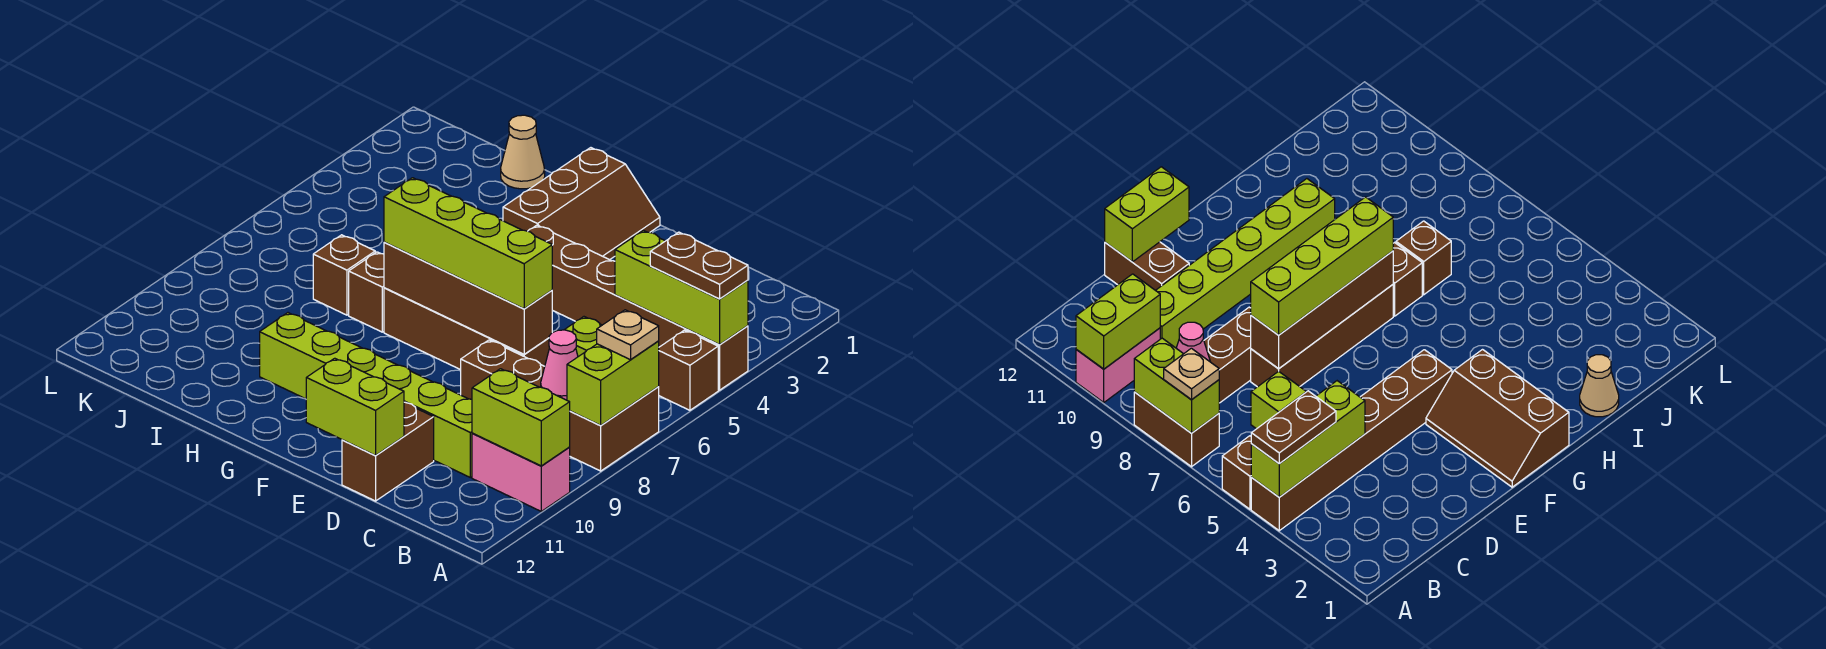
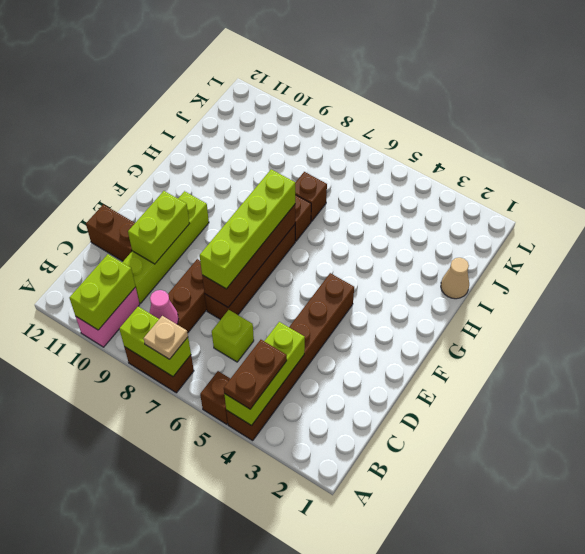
lime 1x6 brick [260,313,472,478] -> lime 1x4 brick [122,191,209,303]
lime 1x2 brick [306,358,404,455] -> lime 1x2 brick moved to [128,191,190,264]
brown 2x3 slope [503,148,660,260] -> none

